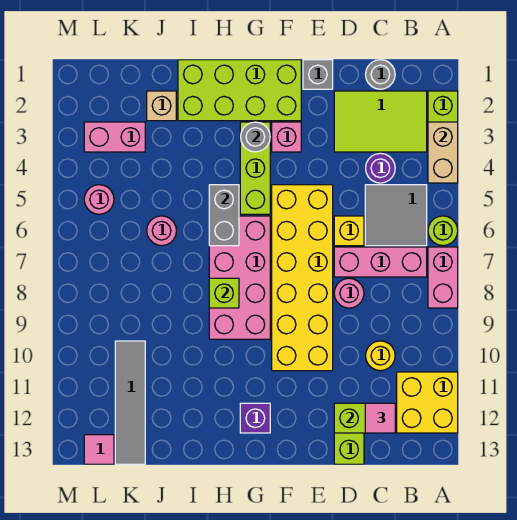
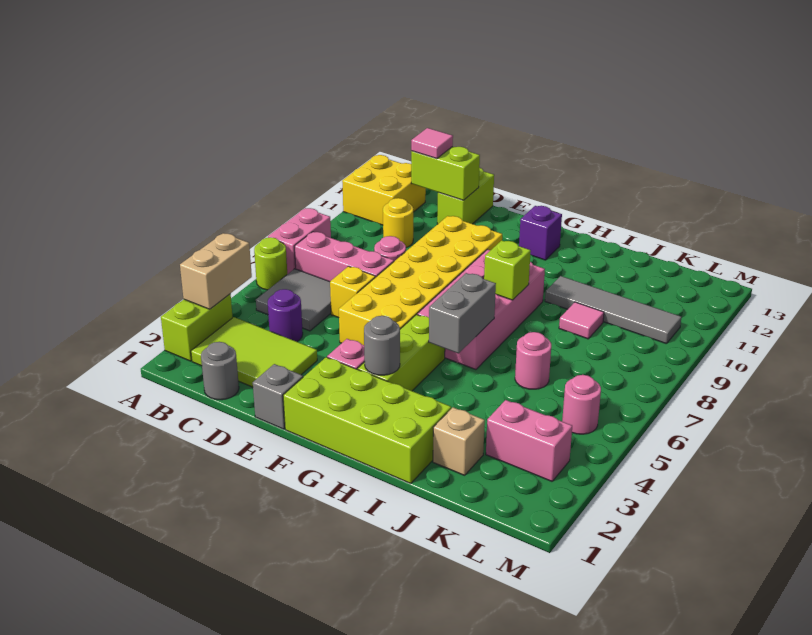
grey 1x4 tile [115,341,145,464] -> grey 1x4 tile turned to [545,276,681,344]
pink 1x1 tile [84,435,114,464] -> pink 1x1 tile moved to [559,302,604,339]

